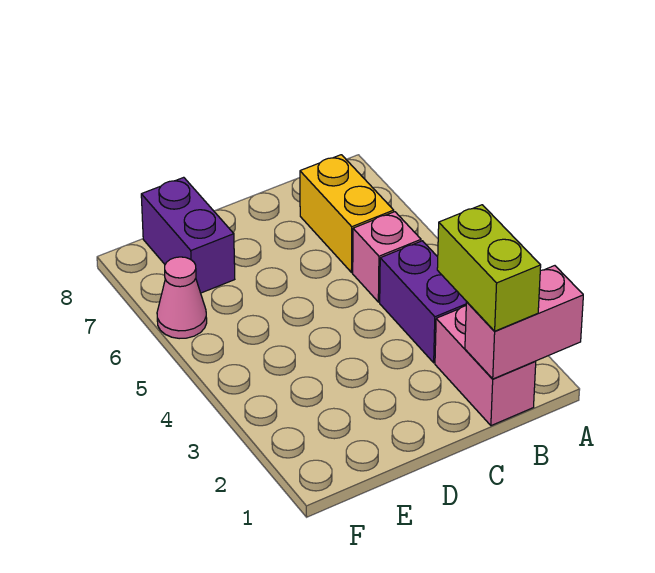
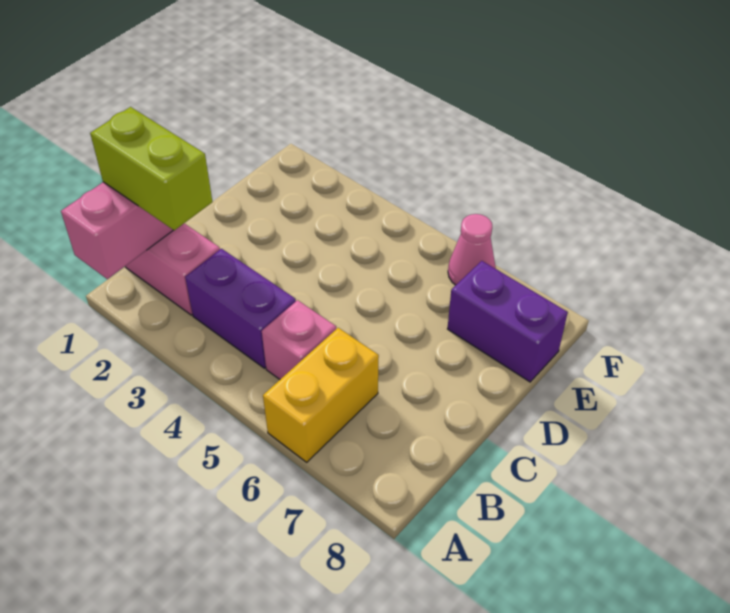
yellow 1x2 brick [300,155,394,273] -> yellow 1x2 brick turned to [263,328,379,462]

